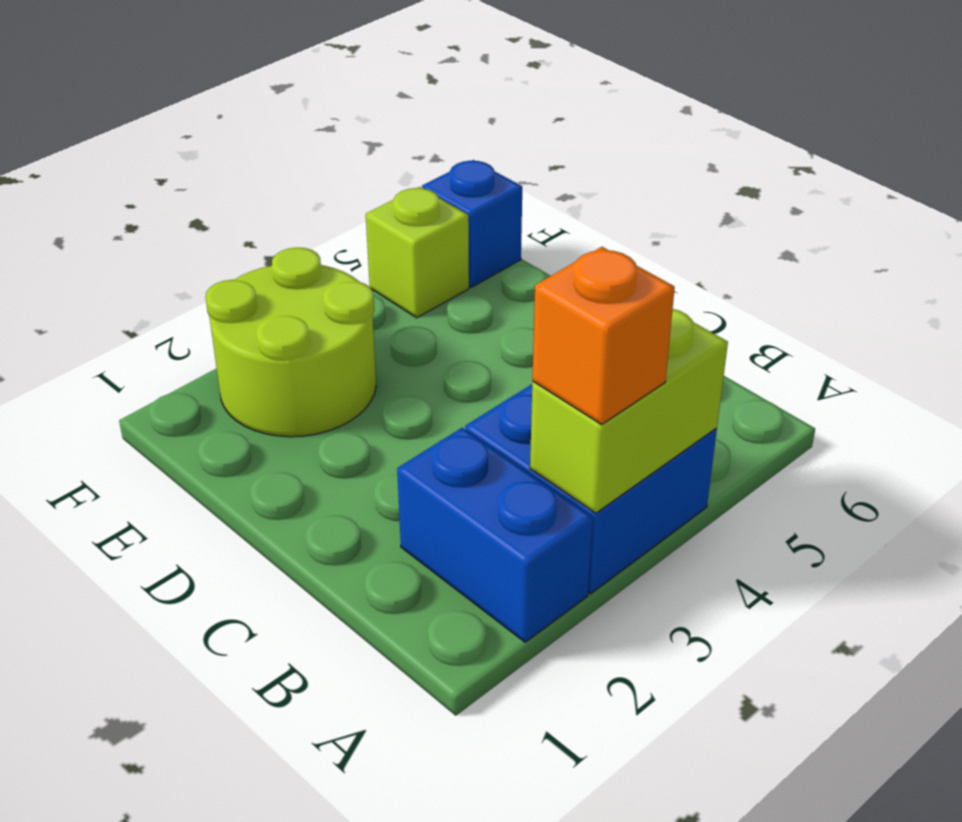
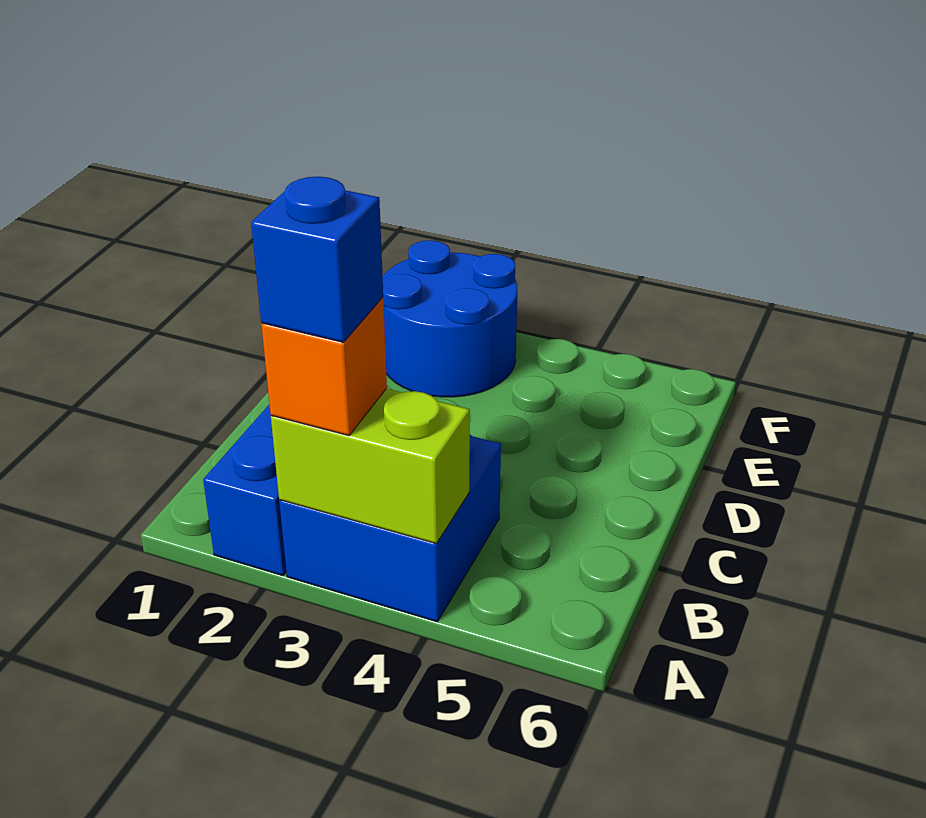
lime 2x2 round brick [206,248,376,437] -> blue 2x2 round brick [383,240,518,397]
lime 1x1 brick [366,187,469,318] -> none
blue 1x1 brick [422,160,522,287] -> blue 1x1 brick moved to [251,177,383,342]

